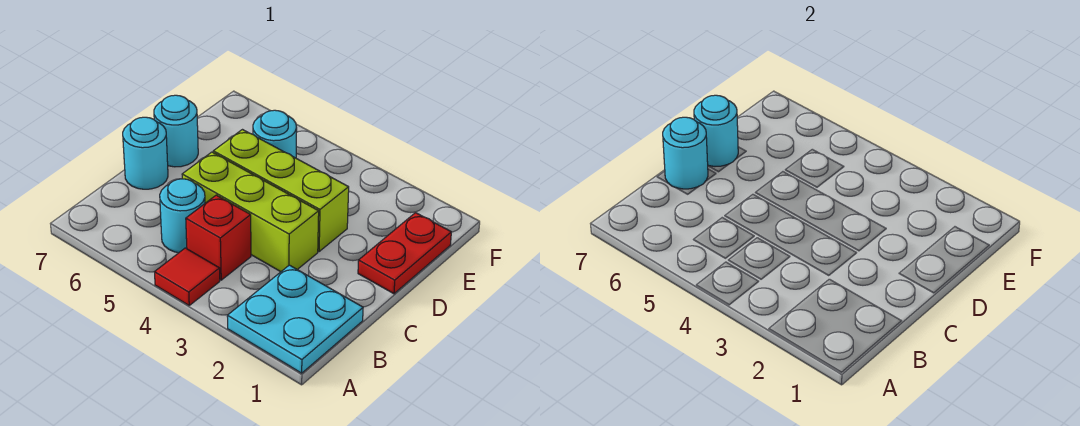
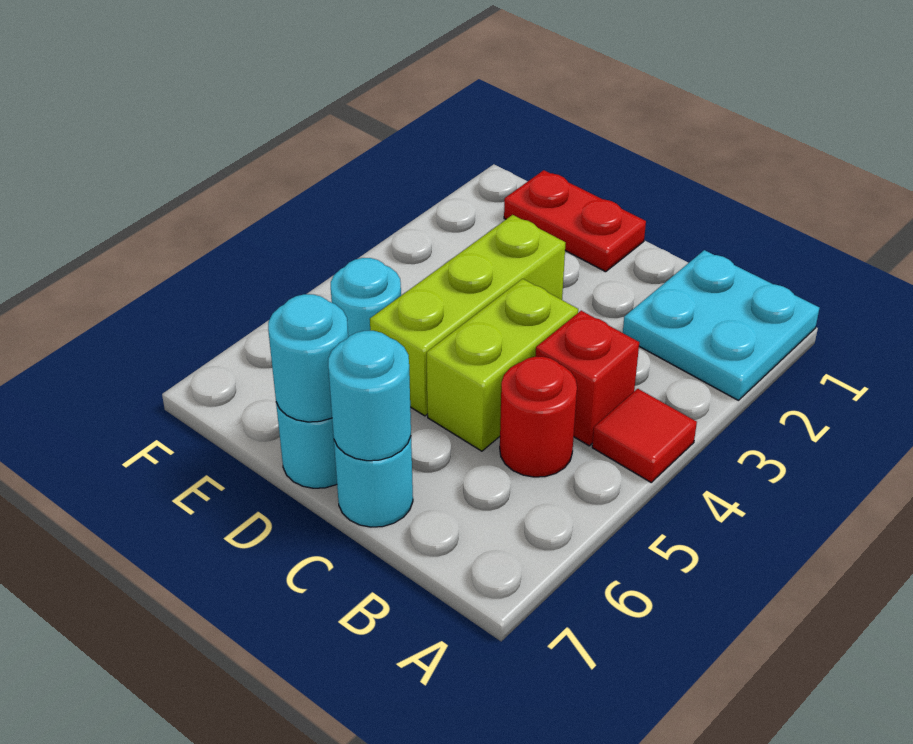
cyan 1x1 round brick [160,179,205,253] -> red 1x1 round brick [500,357,577,477]
lime 1x3 brick [182,152,319,272] -> lime 1x2 brick [426,279,578,451]

